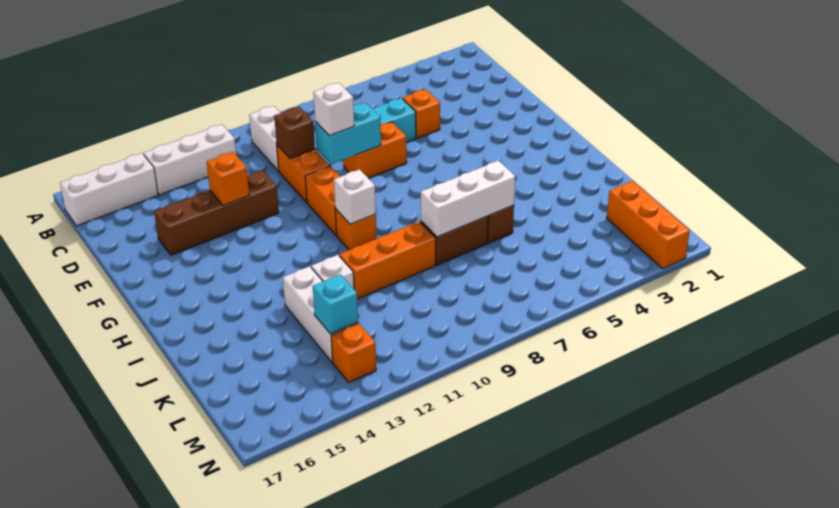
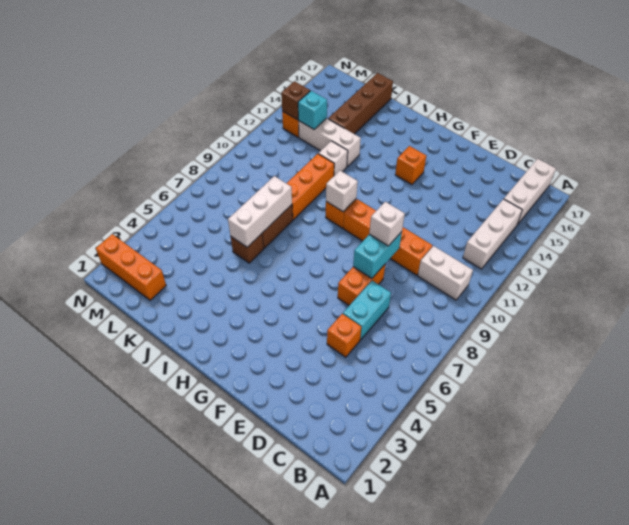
brown 1x1 brick [274,107,315,159] -> brown 1x1 brick moved to [281,81,310,120]
brown 1x4 brick [154,170,279,255] -> brown 1x4 brick moved to [328,73,393,134]
orange 1x1 brick [207,152,249,206] -> orange 1x1 brick moved to [395,146,426,185]

